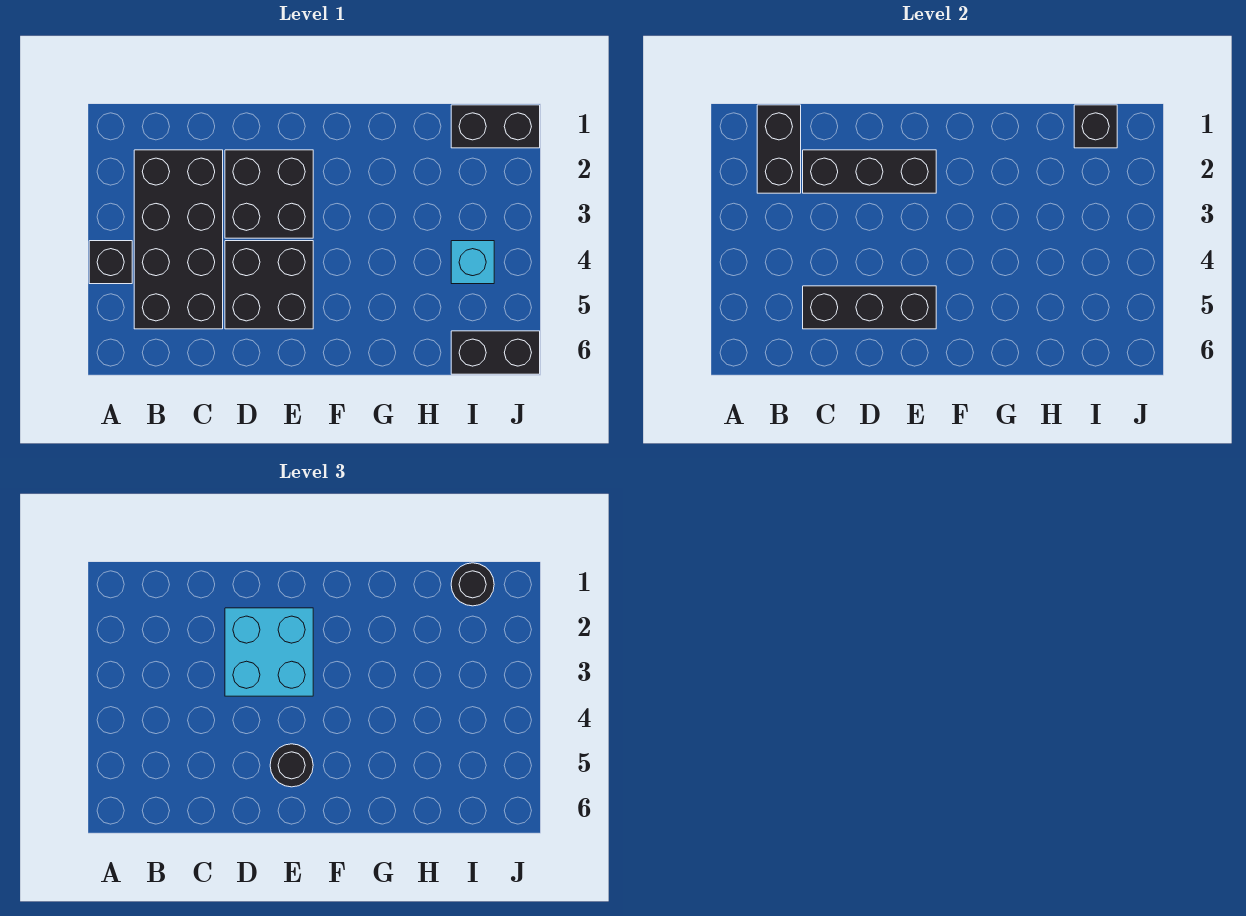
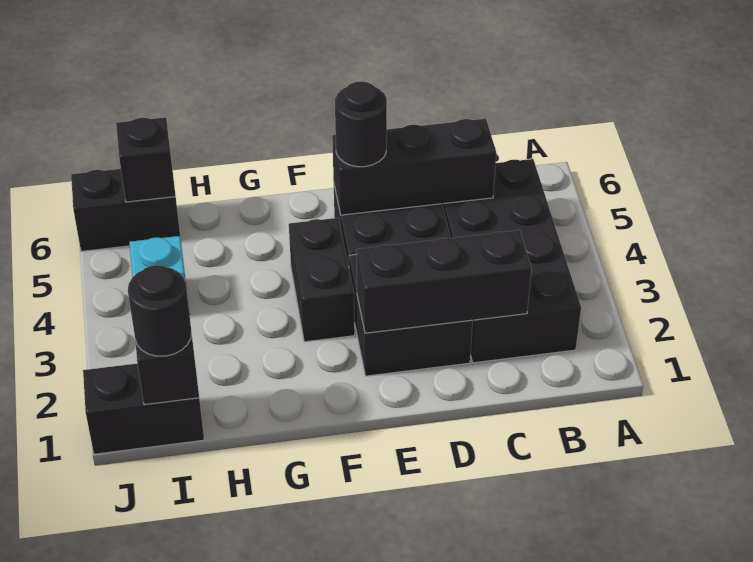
black 1x1 brick [89,241,132,284] -> black 1x1 brick moved to [116,117,176,202]
black 1x2 brick [757,105,801,193] -> black 1x2 brick moved to [289,218,355,342]
cyan 2x2 brick [225,608,313,696] -> none

